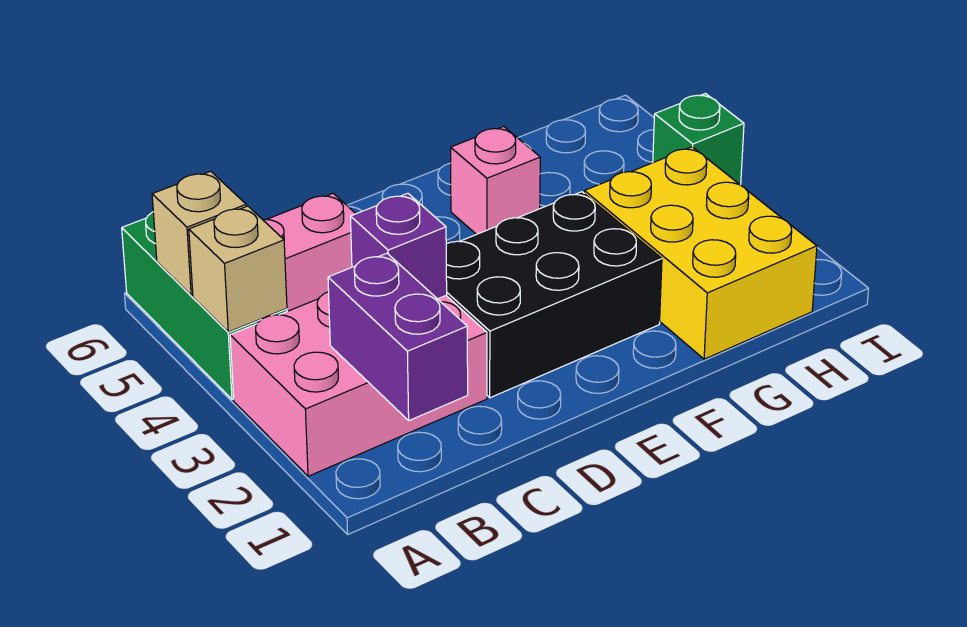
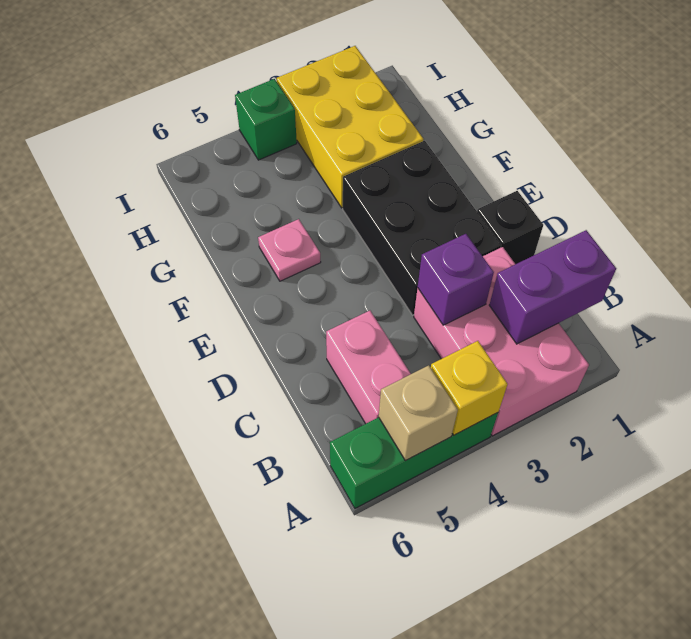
tan 1x1 brick [189,206,287,332] -> yellow 1x1 brick [431,341,507,435]
none -> black 1x1 brick [477,191,543,264]
pink 1x1 brick [451,126,540,235] -> pink 1x1 plate [258,219,321,281]
yellow 2x3 brick [584,147,817,359] -> yellow 2x3 brick turned to [277,46,424,208]

